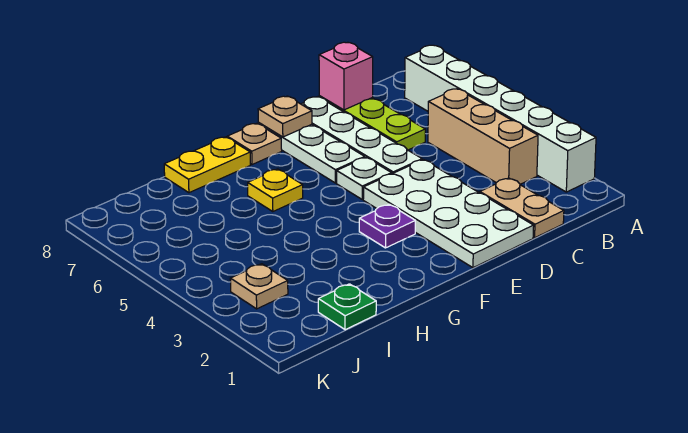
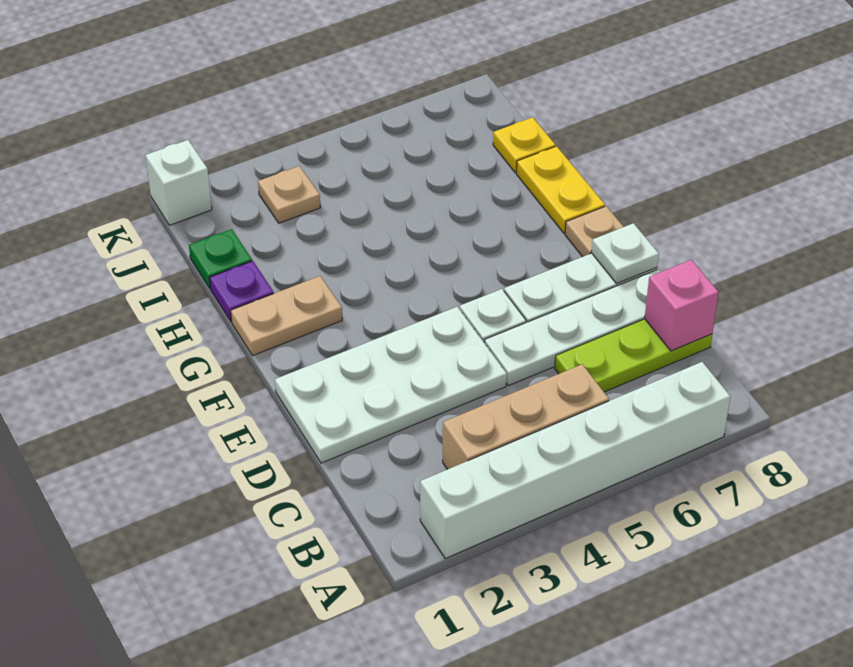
tan 1x2 plate [480,178,564,238] -> tan 1x2 plate moved to [231,276,342,356]
tan 1x1 plate [258,96,312,137] -> white 1x1 plate [592,223,659,284]
purple 1x1 plate [359,204,415,248] -> purple 1x1 plate moved to [209,261,274,322]
yellow 1x1 plate [248,169,303,212] -> yellow 1x1 plate moved to [493,117,555,173]
none -> white 1x1 brick [145,140,212,225]

